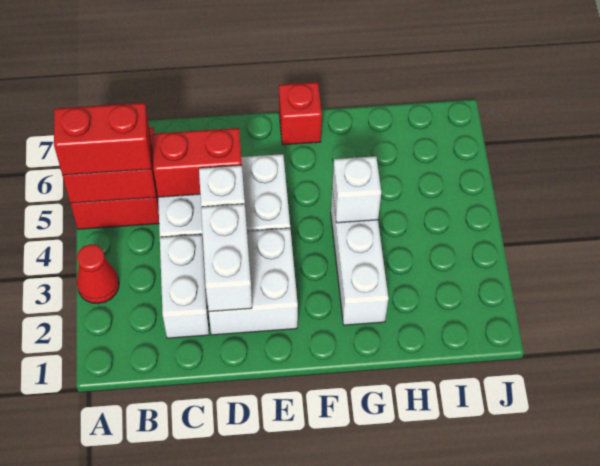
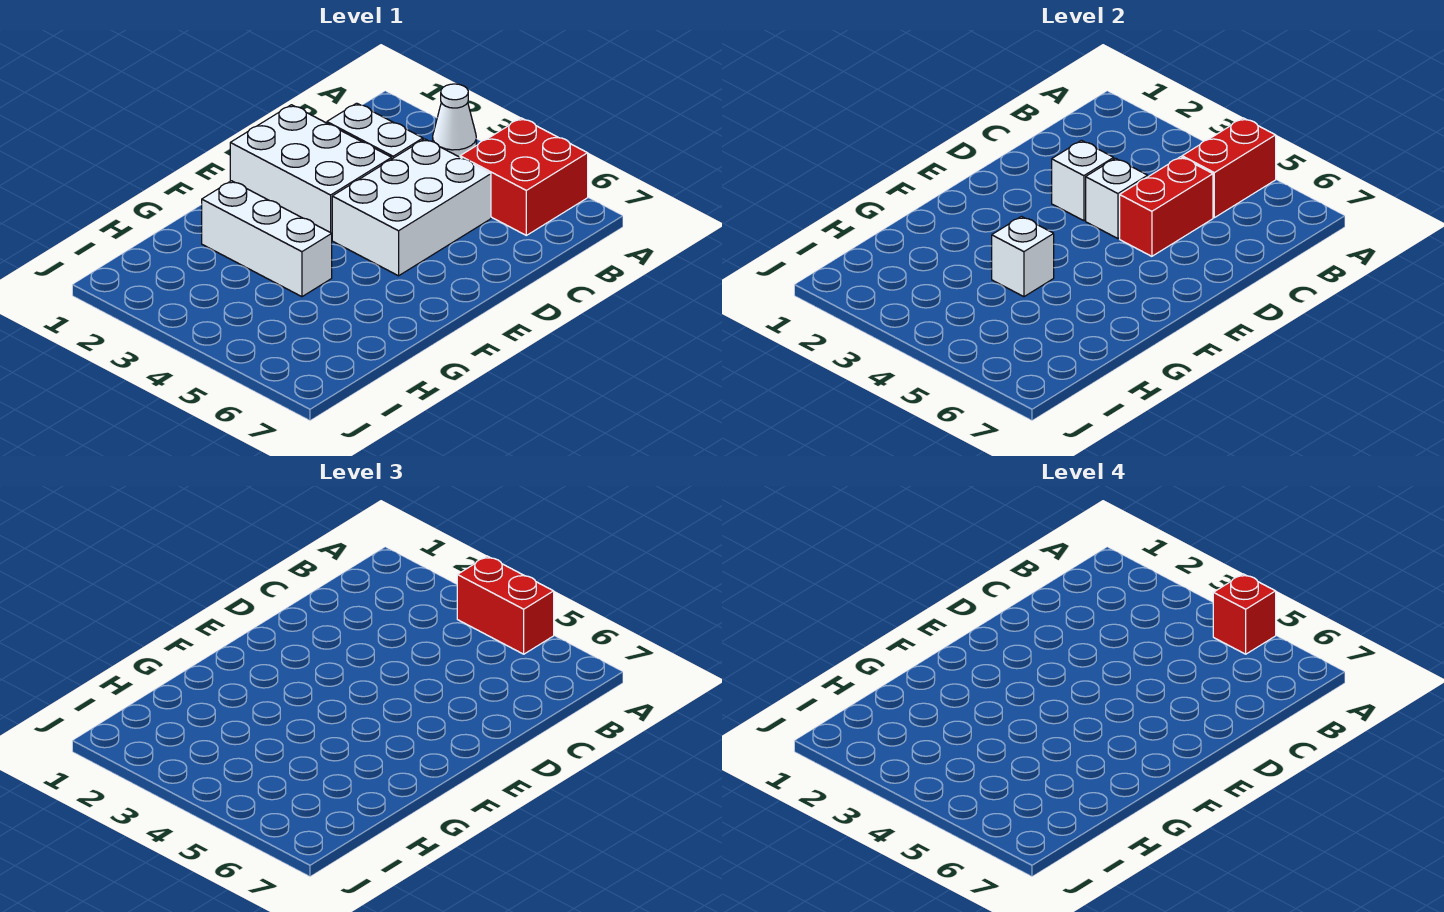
red 1x1 cone [77,244,119,304] -> white 1x1 cone [433,84,476,157]
red 1x2 brick [54,103,151,175] -> red 1x2 brick turned to [457,556,554,654]
white 2x2 brick [209,228,298,335] -> white 2x3 brick [230,105,392,234]
white 1x2 brick [201,204,252,312] -> white 1x1 brick [1052,140,1114,221]
red 1x1 brick [279,82,322,145] -> red 1x1 brick moved to [1213,574,1276,654]

